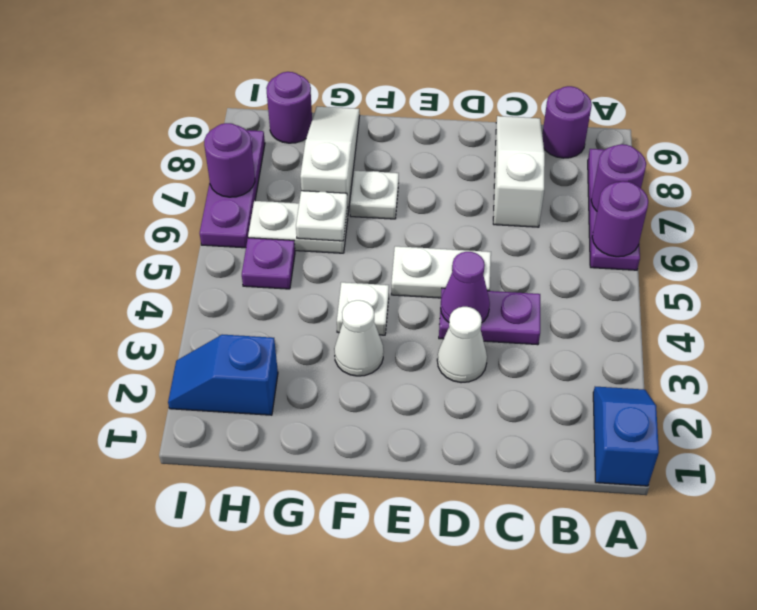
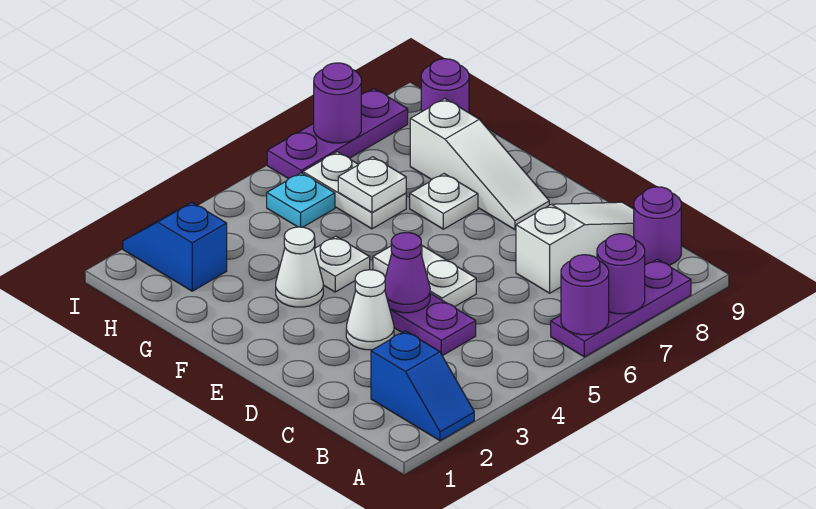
blue 1x2 slope [593,387,659,486] -> blue 1x2 slope turned to [371,331,474,441]
white 1x3 slope [300,107,360,212] -> white 1x3 slope turned to [410,99,549,230]
purple 1x1 plate [242,238,295,289] -> cyan 1x1 plate [267,173,335,227]

